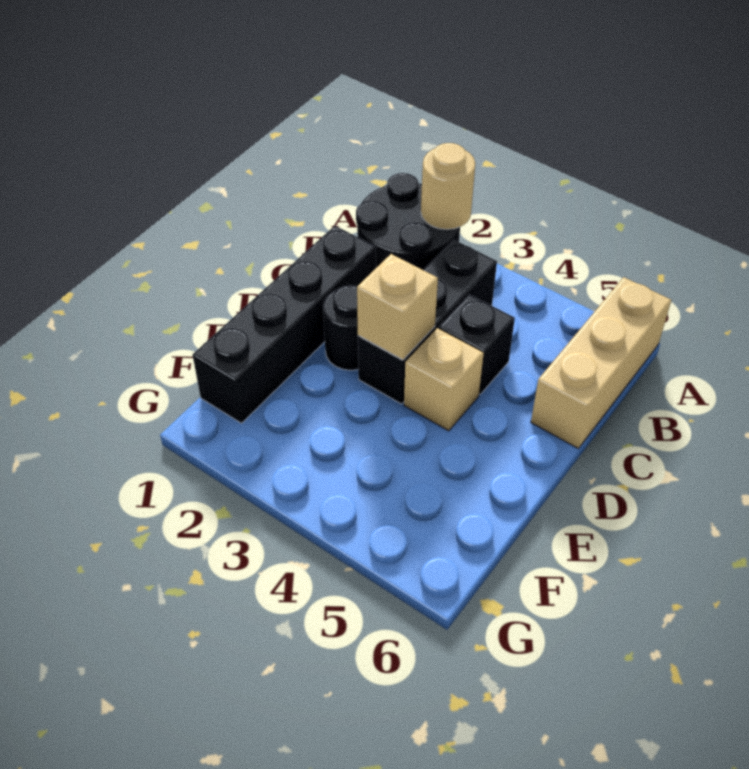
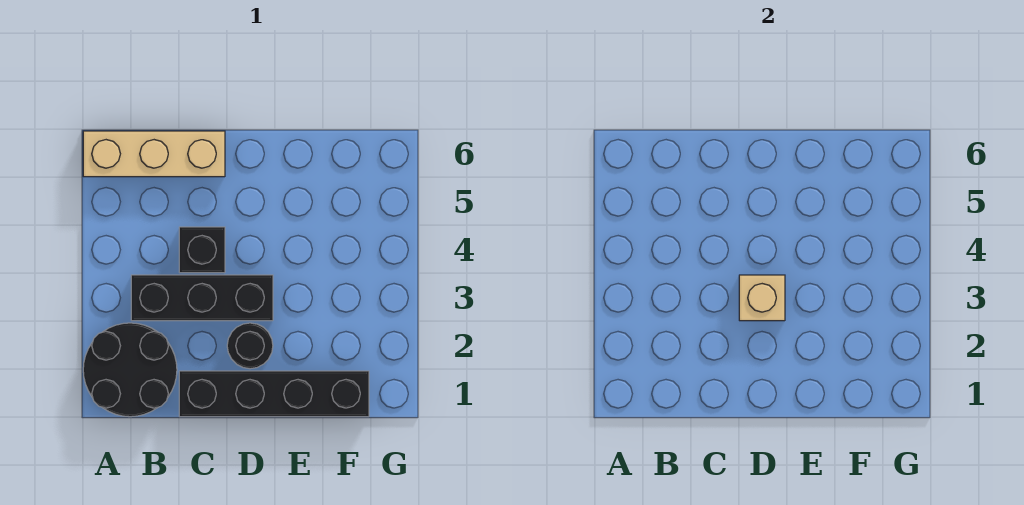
tan 1x1 round brick [421,143,475,229] -> none
tan 1x1 brick [404,328,484,431] -> none

